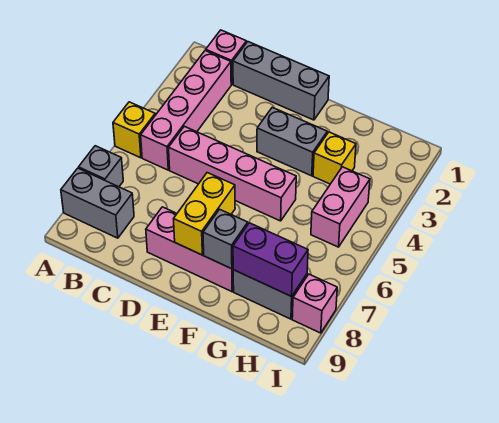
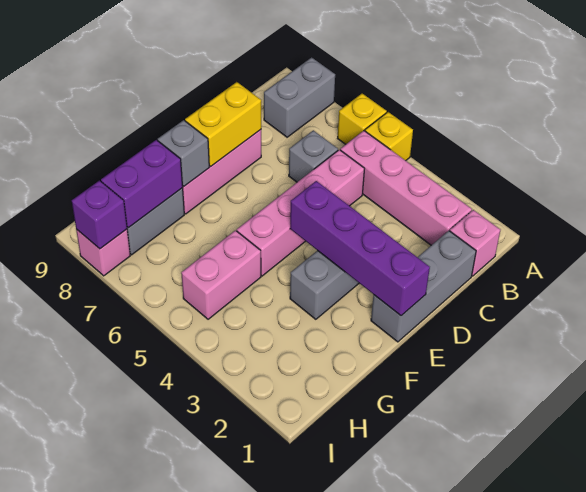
grey 1x1 brick [79,146,123,187] -> grey 1x1 brick moved to [289,130,338,182]
none -> purple 1x4 brick [290,181,430,316]
yellow 1x2 brick [174,173,235,255] -> yellow 1x2 brick turned to [185,82,261,167]
yellow 1x1 brick [313,132,356,184] -> yellow 1x1 brick moved to [338,94,387,144]
pink 1x2 brick [311,167,370,247] -> pink 1x2 brick turned to [181,230,261,319]
none -> purple 1x1 brick [72,181,127,249]

